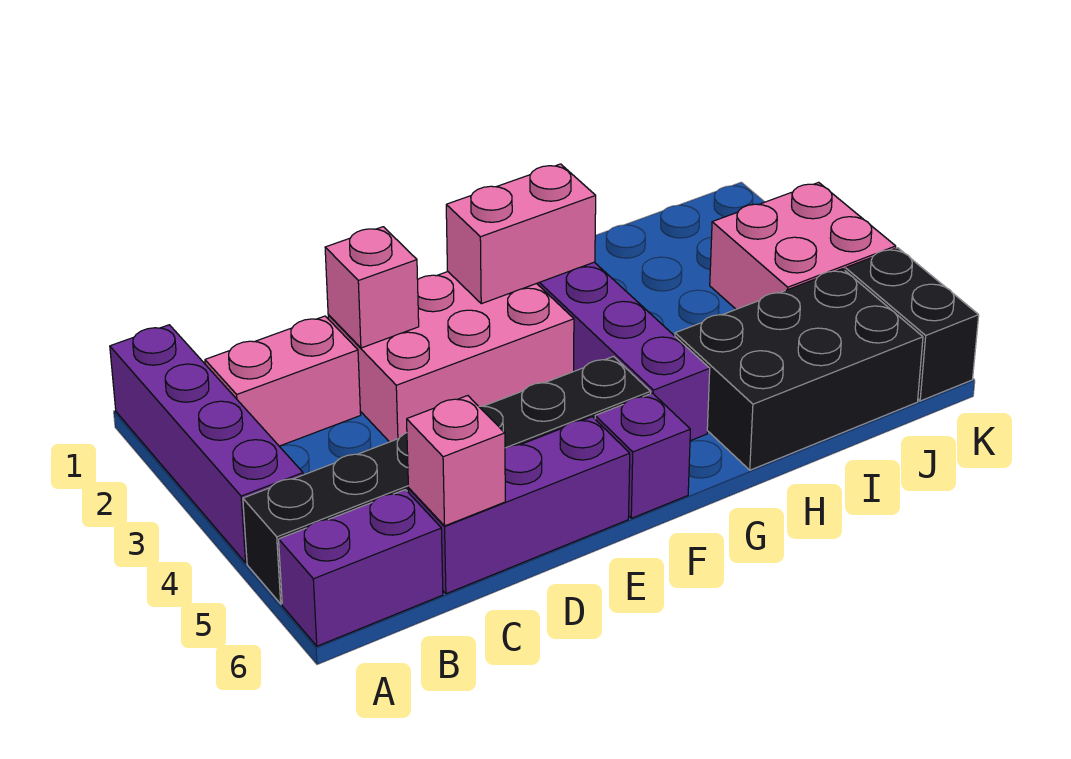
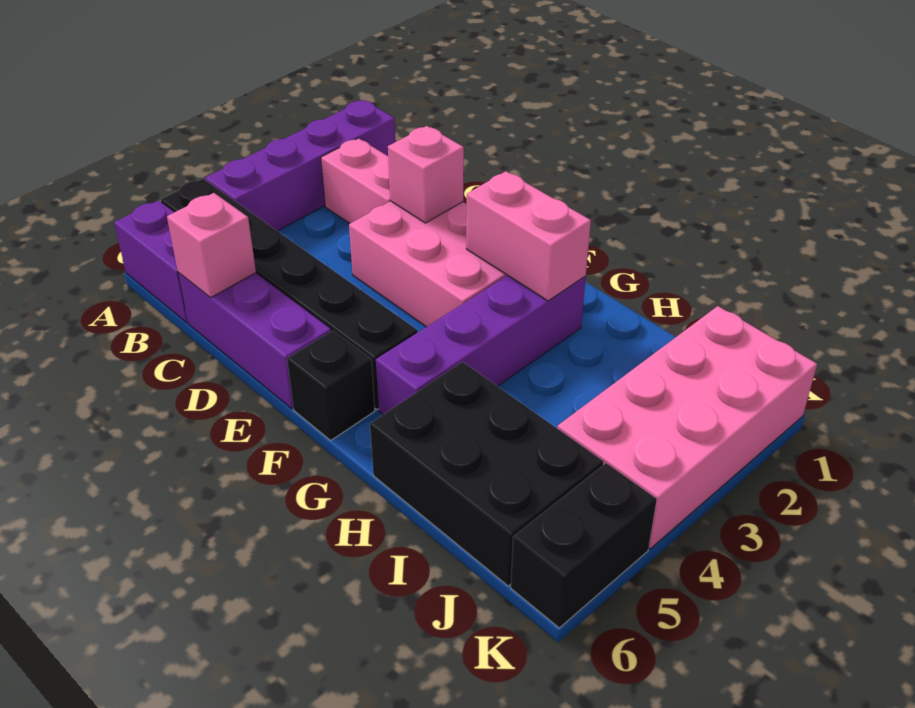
purple 1x1 brick [595,393,690,518] -> black 1x1 brick [287,331,375,440]
pink 2x2 brick [710,182,896,309] -> pink 2x4 brick [557,306,817,549]

